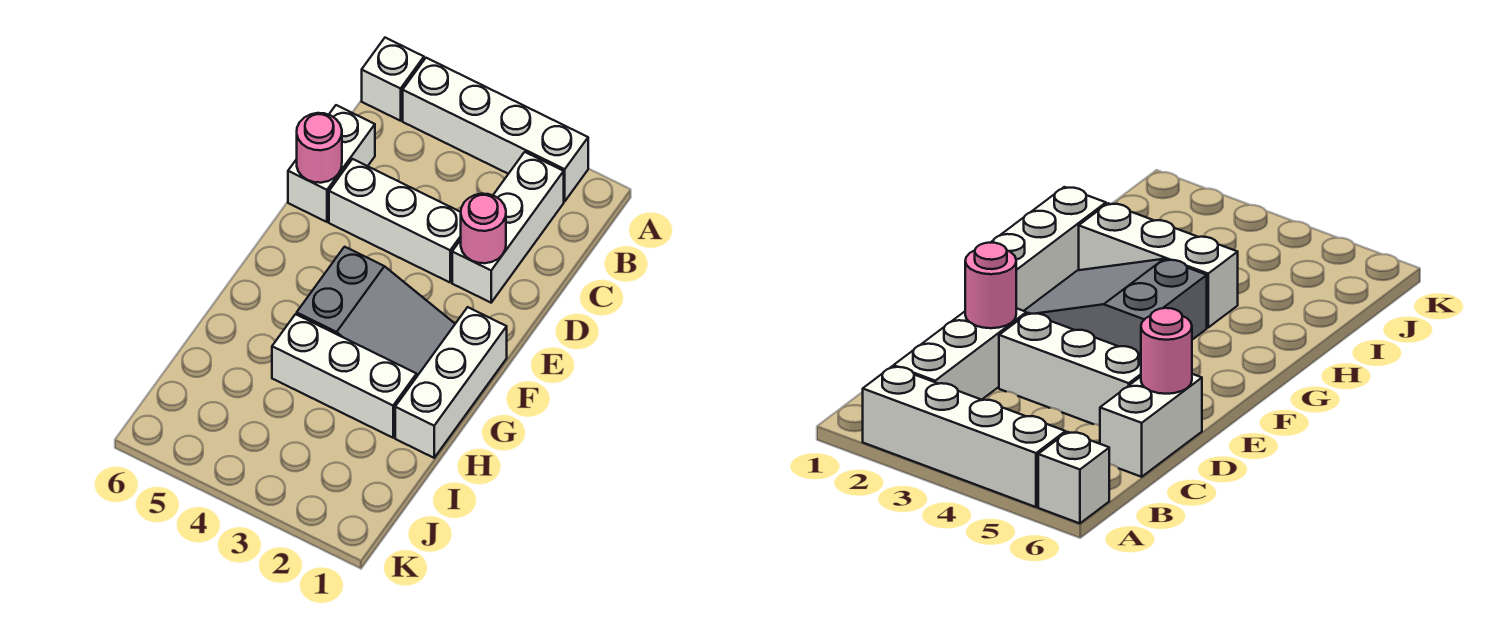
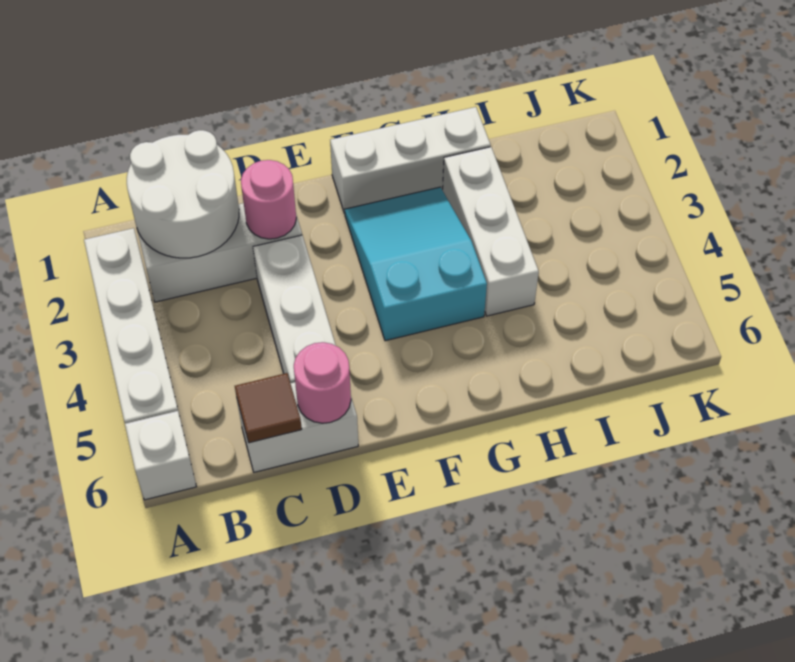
none -> white 2x2 round brick [127,130,239,258]
none -> brown 1x1 tile [235,373,302,443]
grey 2x3 slope [297,247,455,376] -> cyan 2x3 slope [345,187,487,341]

